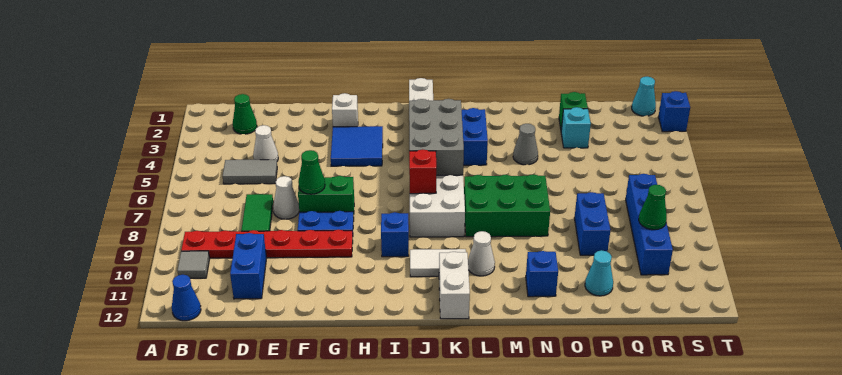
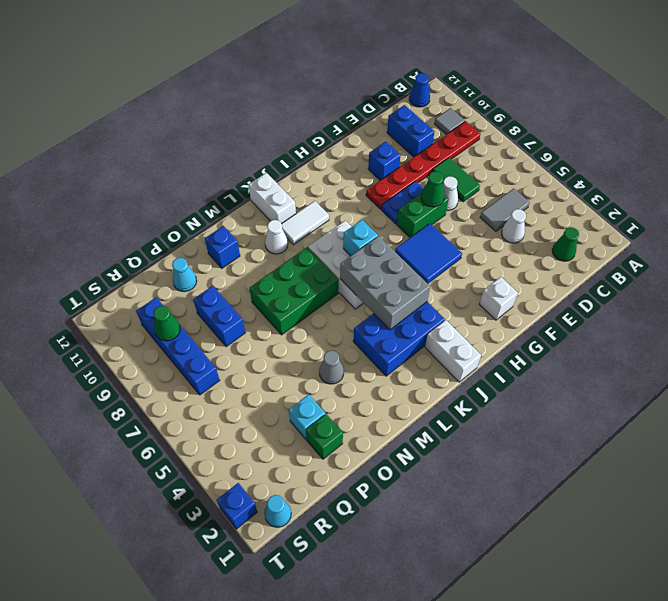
blue 2x2 tile [331,126,383,166] -> blue 2x2 tile moved to [395,224,462,284]
blue 1x1 brick [381,212,409,257] -> blue 1x1 brick moved to [368,142,400,180]
red 1x1 brick [409,149,436,194] -> cyan 1x1 brick [343,220,378,256]

